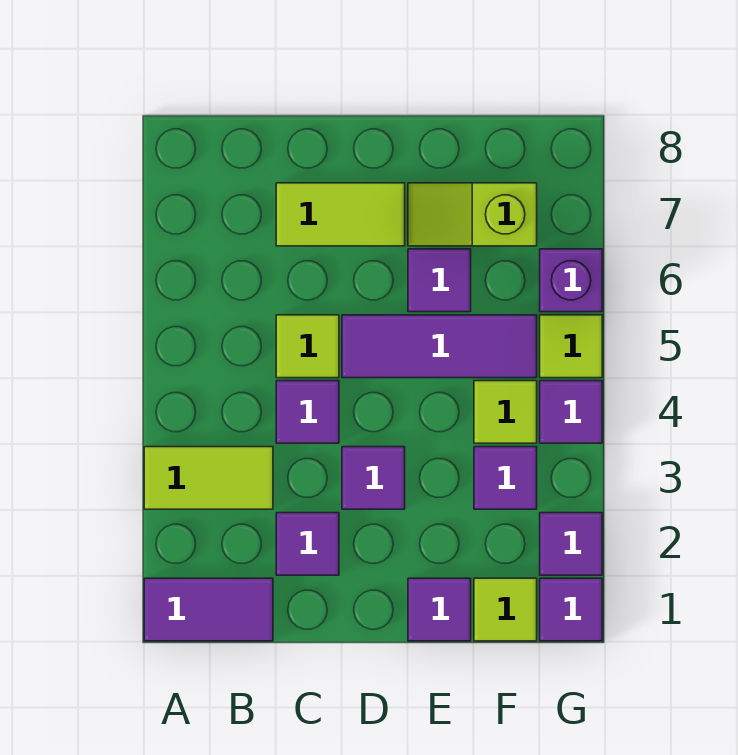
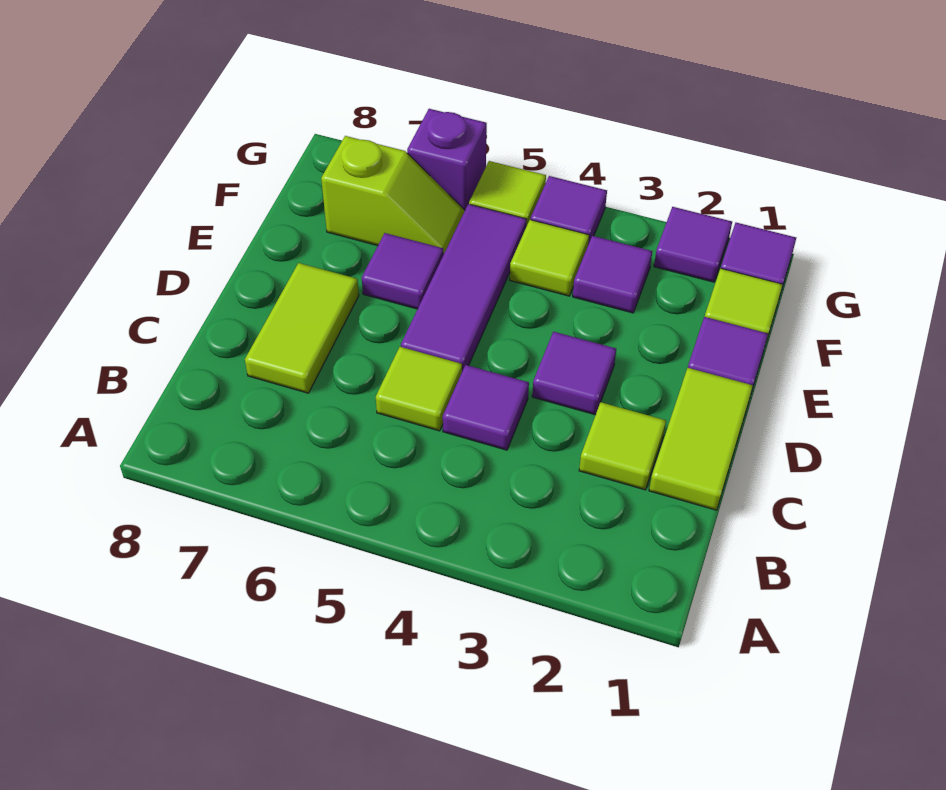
purple 1x2 tile [144,578,273,641] -> none
lime 1x2 tile [144,447,273,509] -> lime 1x2 tile moved to [649,368,753,510]
purple 1x1 tile [276,513,339,575] -> lime 1x1 tile [579,402,666,490]
lime 1x2 slope [408,183,537,246] -> lime 1x2 slope turned to [321,136,465,253]

